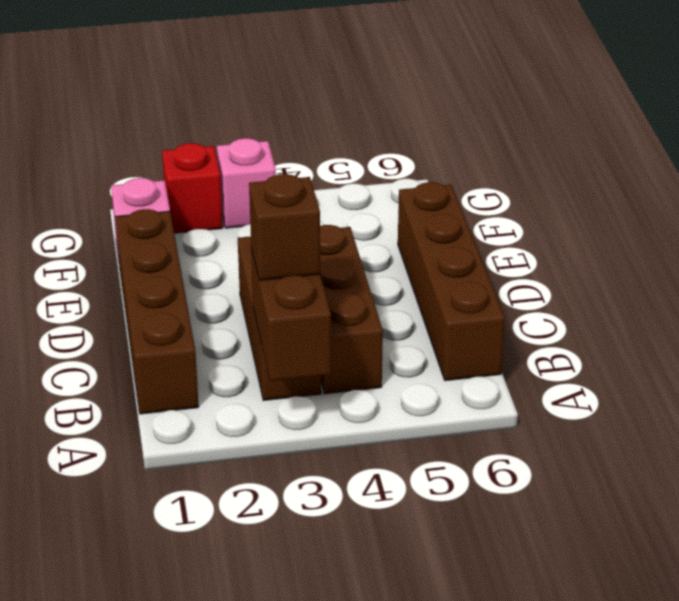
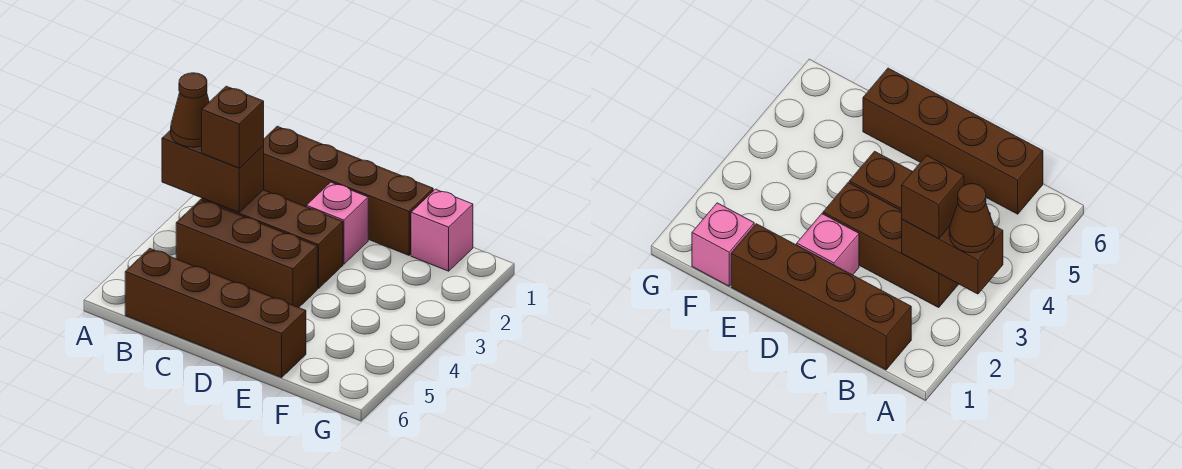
none -> brown 1x1 cone [171,73,209,147]
red 1x1 brick [162,143,223,233] -> none
pink 1x1 brick [217,138,276,228] -> pink 1x1 brick moved to [306,182,368,264]

